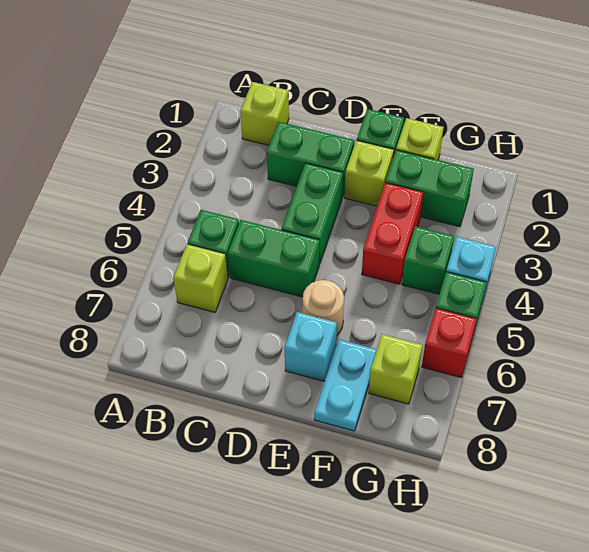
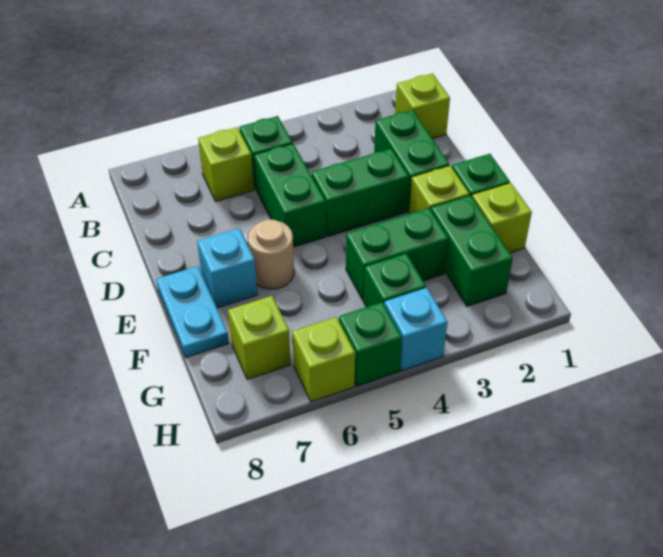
red 1x2 brick [362,183,423,284] -> green 1x2 brick [346,208,449,300]
cyan 1x2 plate [314,340,377,431] -> cyan 1x2 plate turned to [156,266,229,358]
red 1x1 brick [422,308,476,378] -> lime 1x1 brick [292,317,355,402]

